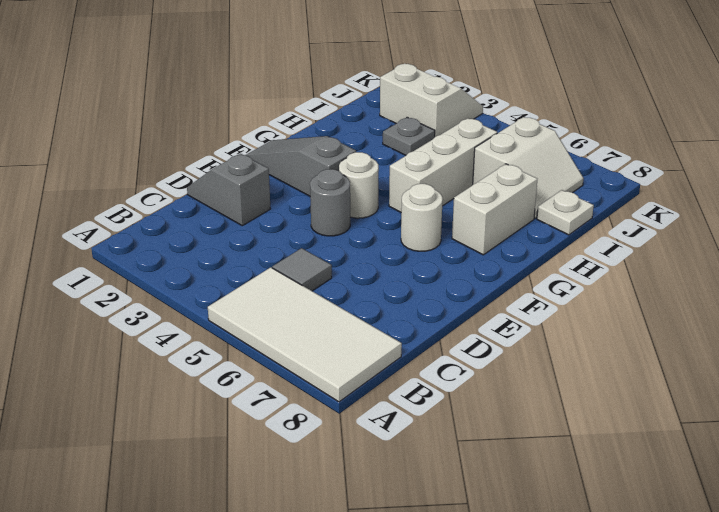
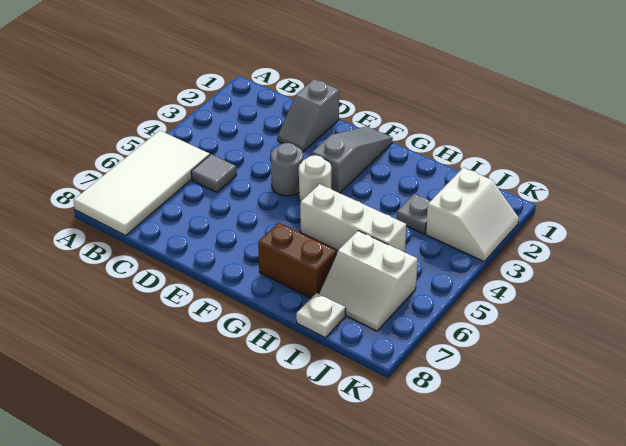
grey 1x2 slope [187,154,270,226] -> grey 1x2 slope turned to [278,79,339,152]
white 1x1 round brick [401,184,443,251] -> none
white 1x2 brick [452,164,537,255] -> brown 1x2 brick [258,223,336,298]

